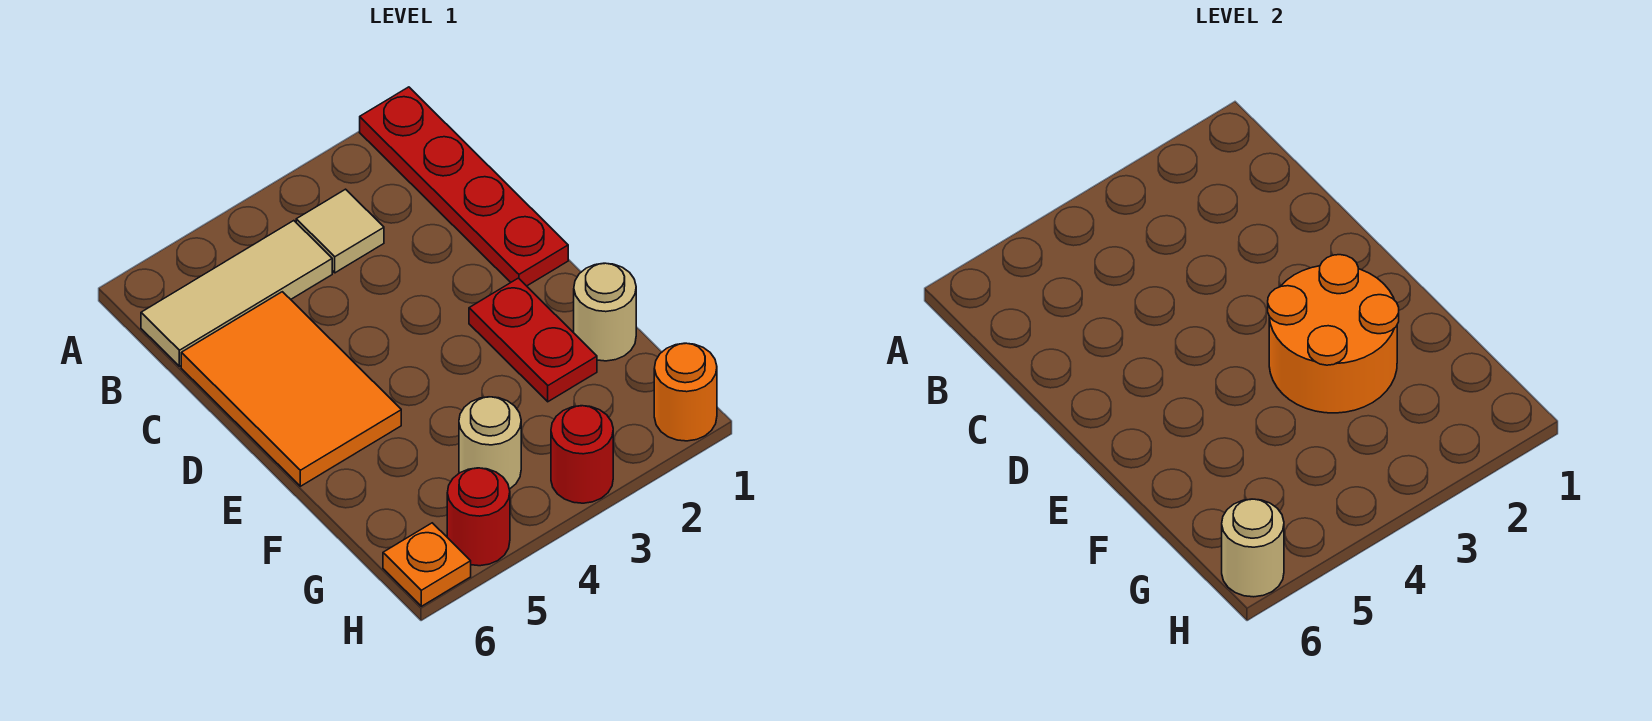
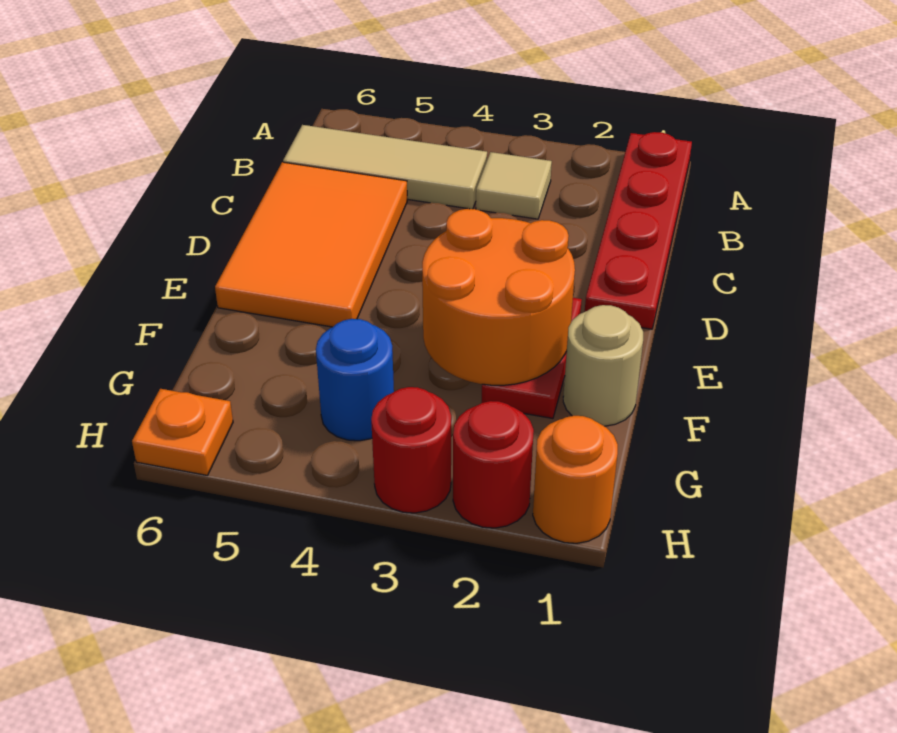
tan 1x1 round brick [459,397,521,489] -> blue 1x1 round brick [316,319,394,441]
red 1x1 round brick [447,468,510,566] -> red 1x1 round brick moved to [453,401,534,528]
tan 1x1 round brick [1222,499,1284,597] -> none

